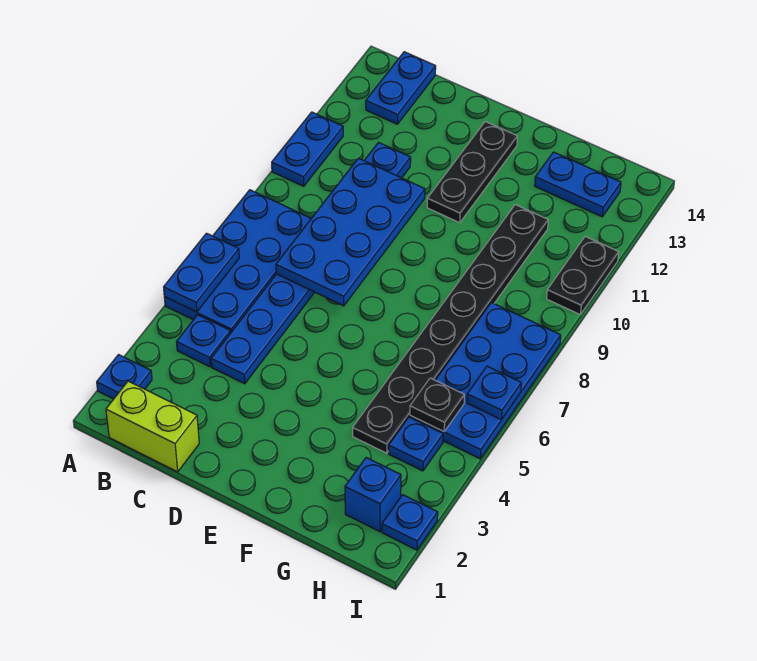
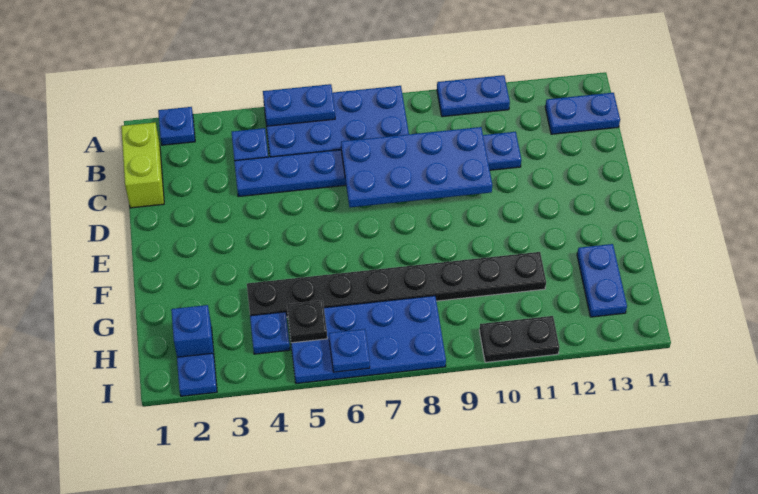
black 1x3 plate [427,122,517,223] -> none

